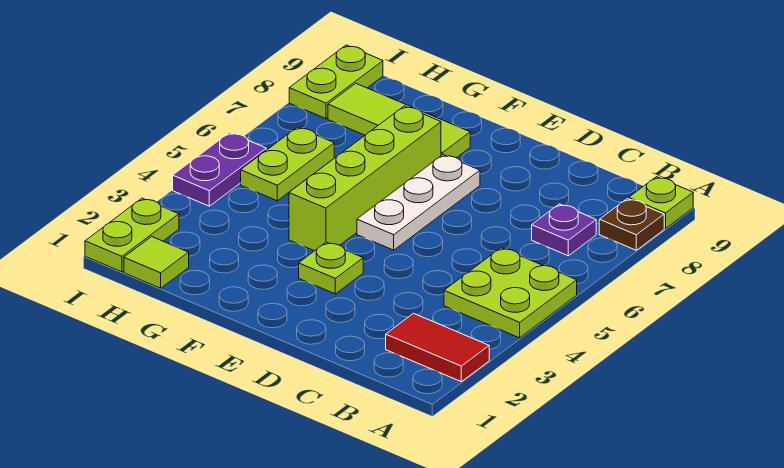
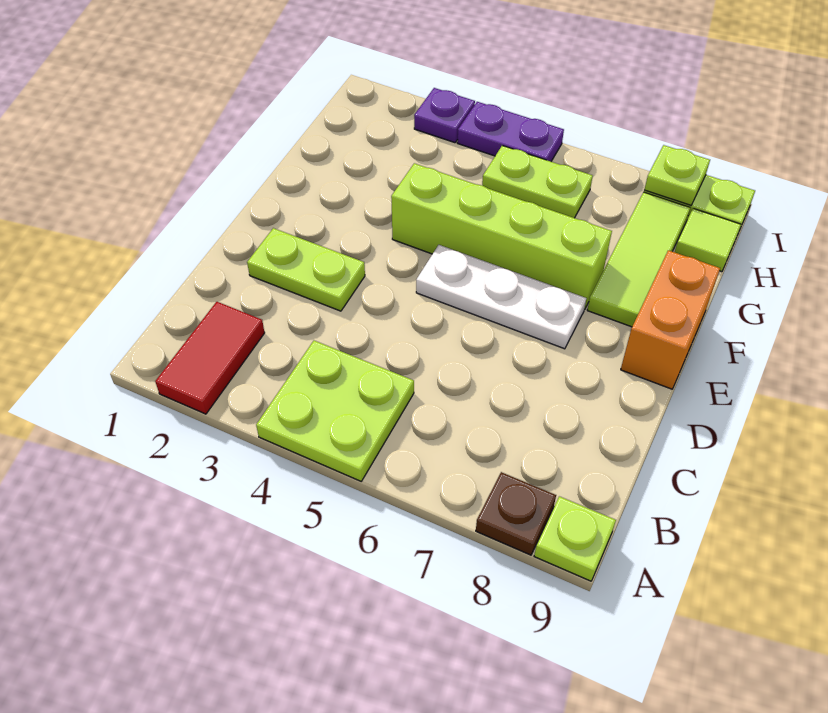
purple 1x1 plate [532,204,596,256] -> purple 1x1 plate moved to [414,88,475,143]
lime 1x1 plate [299,242,363,294] -> lime 1x1 plate moved to [644,145,710,205]
none -> orange 1x2 brick [621,250,720,389]
lime 1x1 tile [124,237,189,288] -> lime 1x1 tile moved to [675,209,741,272]
lime 1x2 plate [85,198,179,272] -> lime 1x2 plate moved to [247,228,365,311]

